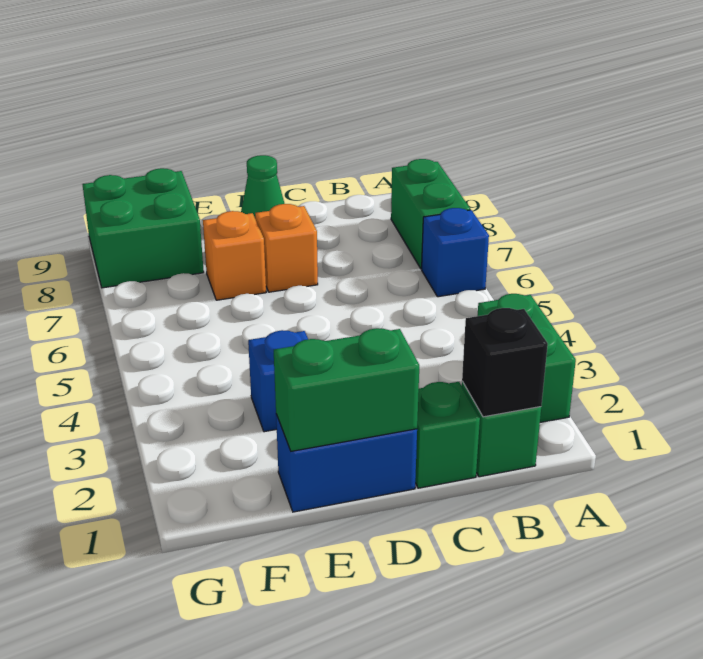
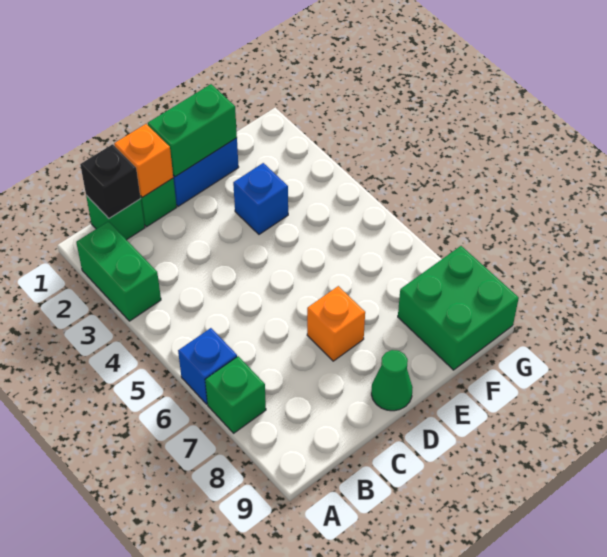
green 1x2 brick [391,159,470,269] -> green 1x1 brick [205,356,266,433]
orange 1x1 brick [203,211,266,300] -> orange 1x1 brick moved to [114,124,173,197]

